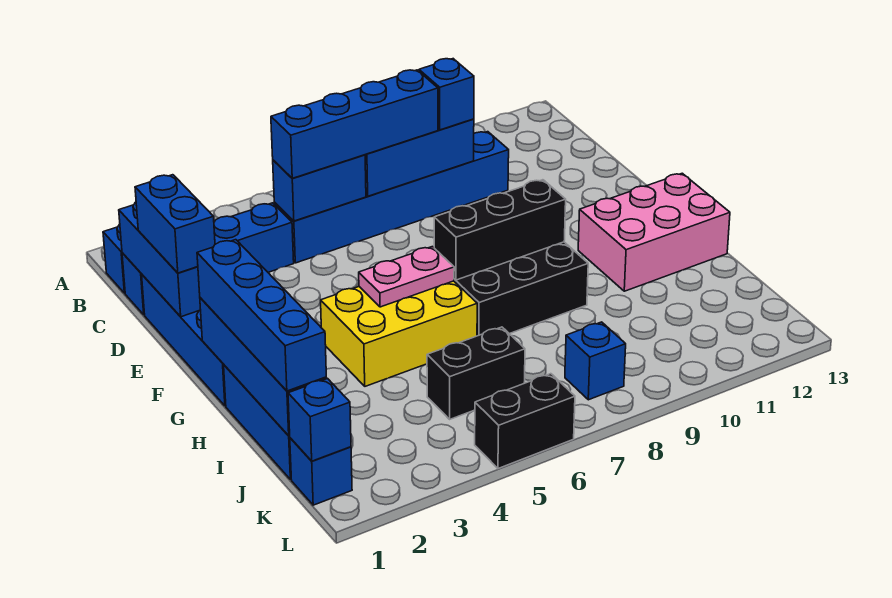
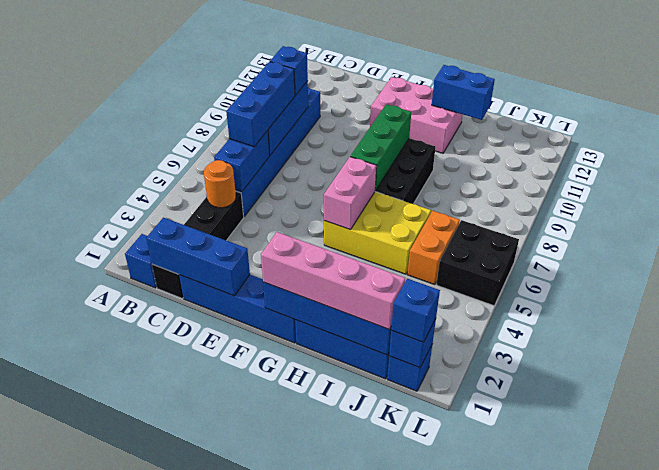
blue 1x4 brick [122,203,294,315] -> black 1x4 brick [152,191,244,298]
none -> orange 1x1 round brick [204,160,236,208]
blue 1x4 brick [271,70,438,178] -> blue 1x3 brick [226,62,295,147]
blue 1x2 brick [135,175,215,273] -> blue 1x2 brick moved to [432,65,495,120]
blue 1x4 brick [197,240,326,391] -> pink 1x4 brick [261,232,405,330]
yellow 2x3 brick [321,281,477,386] -> yellow 2x3 brick turned to [324,192,431,274]
pink 1x2 plate [359,247,454,307] -> pink 1x2 brick [324,157,376,229]
black 1x3 brick [434,180,566,280] -> green 1x3 brick [350,104,411,190]
pink 2x3 brick [578,173,730,291] -> pink 2x3 brick turned to [370,77,463,153]
black 1x2 brick [427,327,525,419] -> orange 1x2 brick [408,211,460,285]
blue 1x1 brick [565,322,626,400] -> blue 1x1 brick moved to [391,279,440,342]
black 1x2 brick [475,374,575,469] -> black 2x2 brick [436,220,519,306]

